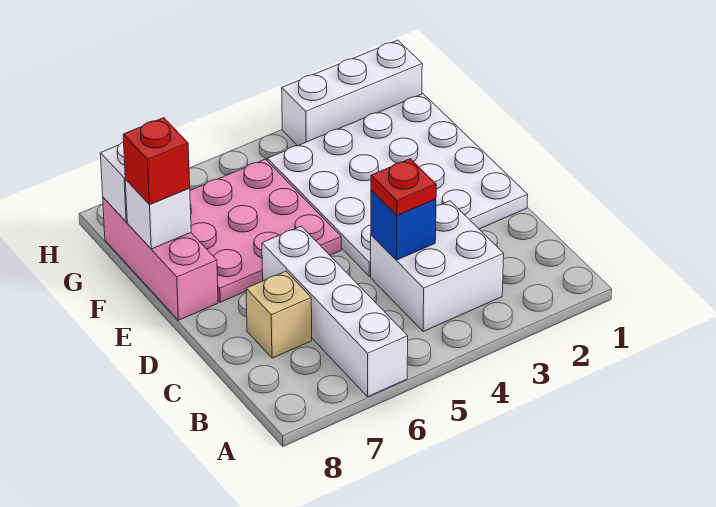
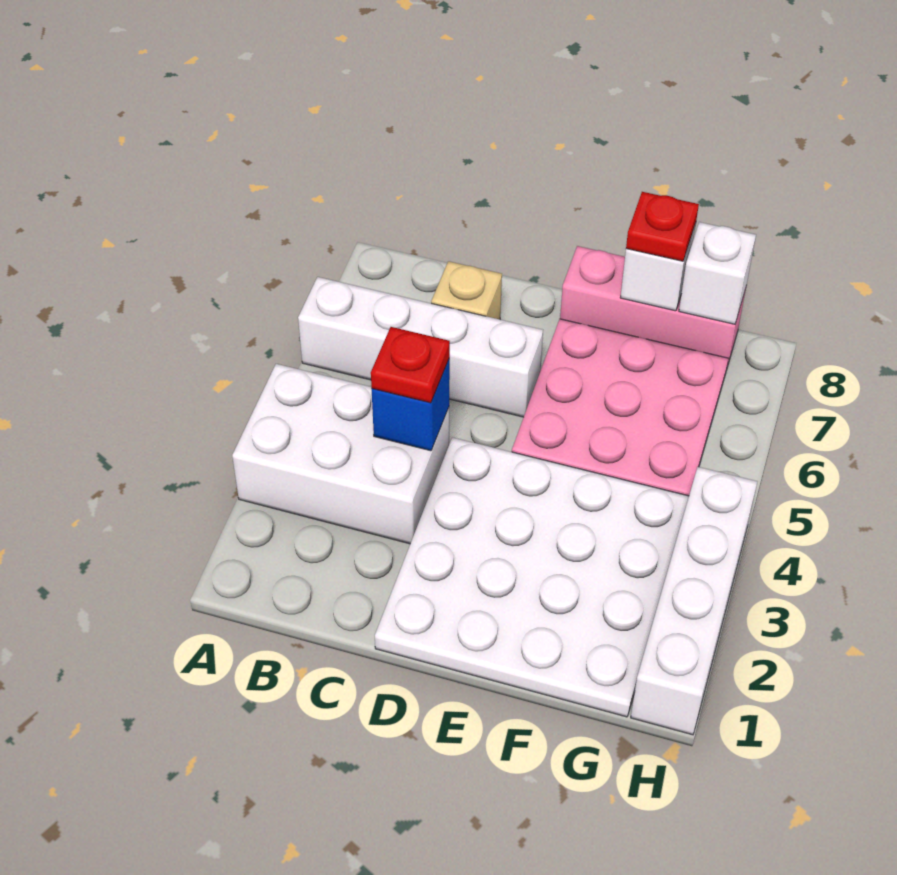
white 2x2 brick [371,201,504,332] -> white 2x3 brick [232,364,449,544]
red 1x1 brick [123,118,190,204] -> red 1x1 plate [626,192,699,261]
white 1x3 brick [282,40,422,146] -> white 1x4 brick [631,467,757,735]

